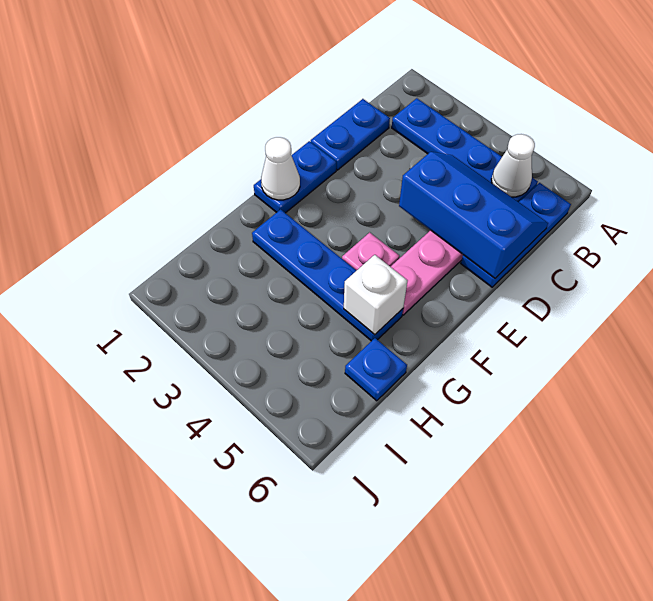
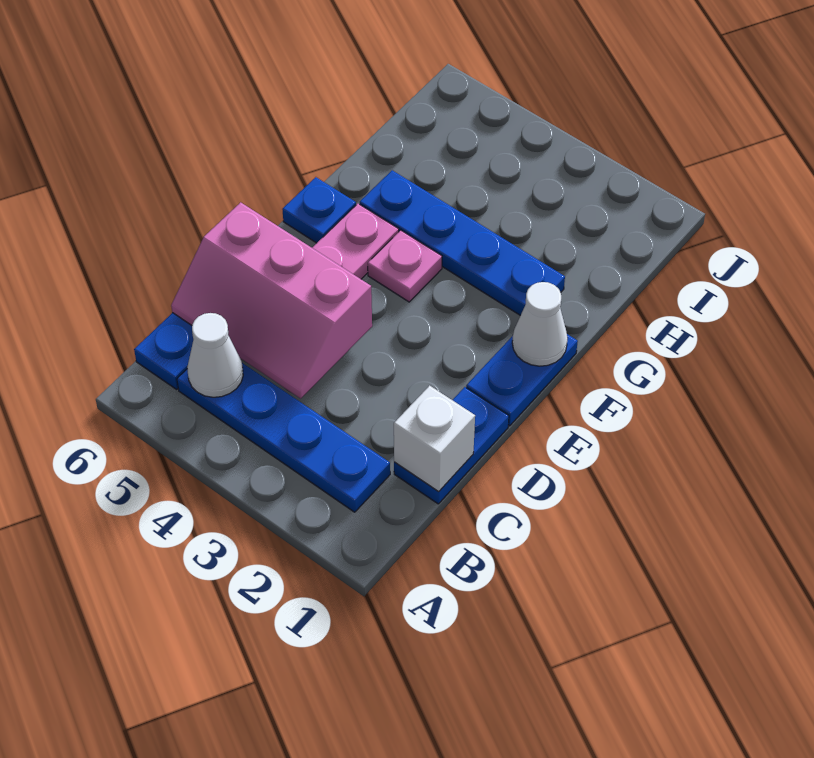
blue 2x3 slope [399,152,548,278] -> pink 2x3 slope [171,202,372,399]
white 1x1 brick [344,255,408,335] -> white 1x1 brick moved to [394,386,475,492]
blue 1x1 plate [345,338,407,401] -> blue 1x1 plate moved to [282,177,356,243]

